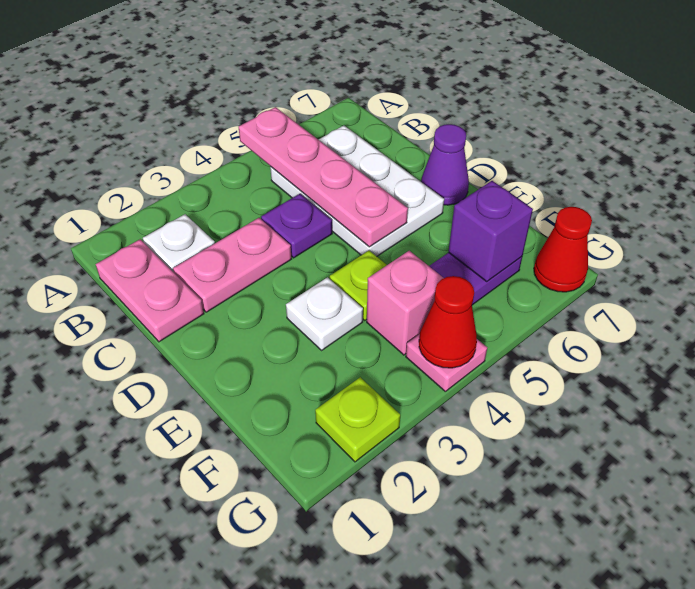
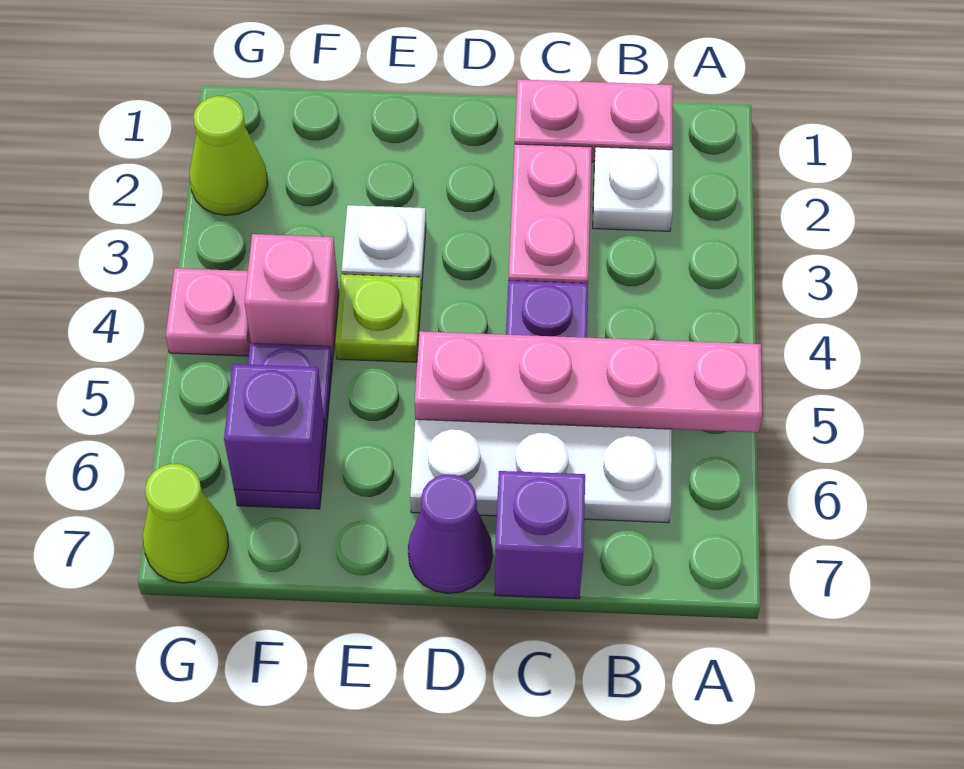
none -> purple 1x1 brick [495,471,585,599]
lime 1x1 plate [315,377,400,462] -> lime 1x1 cone [190,96,268,215]
red 1x1 cone [419,276,477,368] -> none
red 1x1 cone [534,207,592,292] -> lime 1x1 cone [143,464,228,583]

